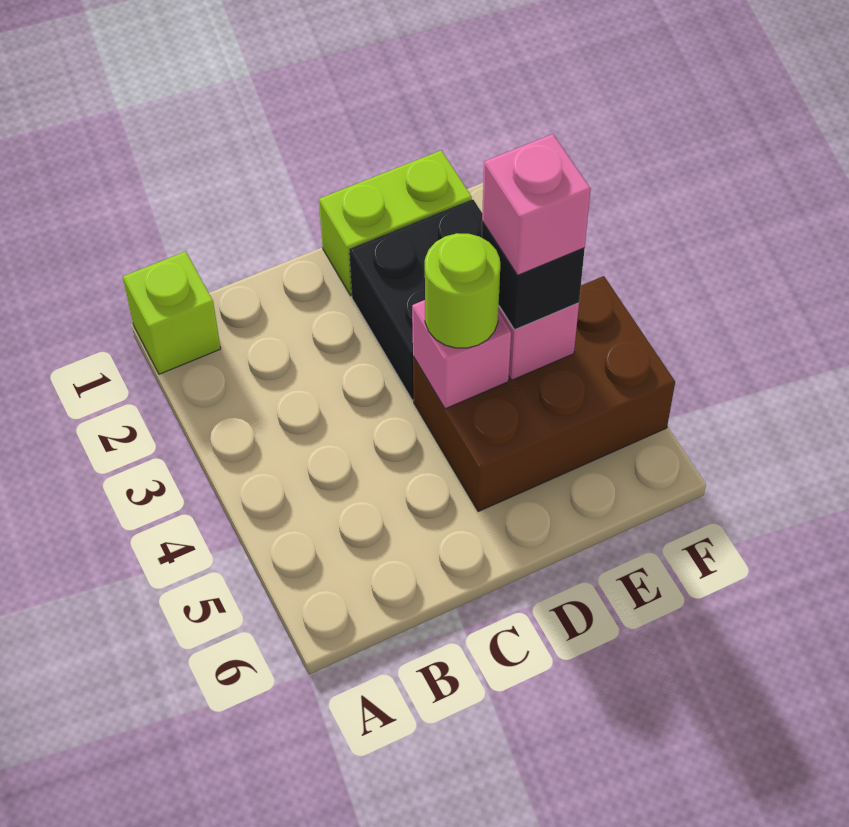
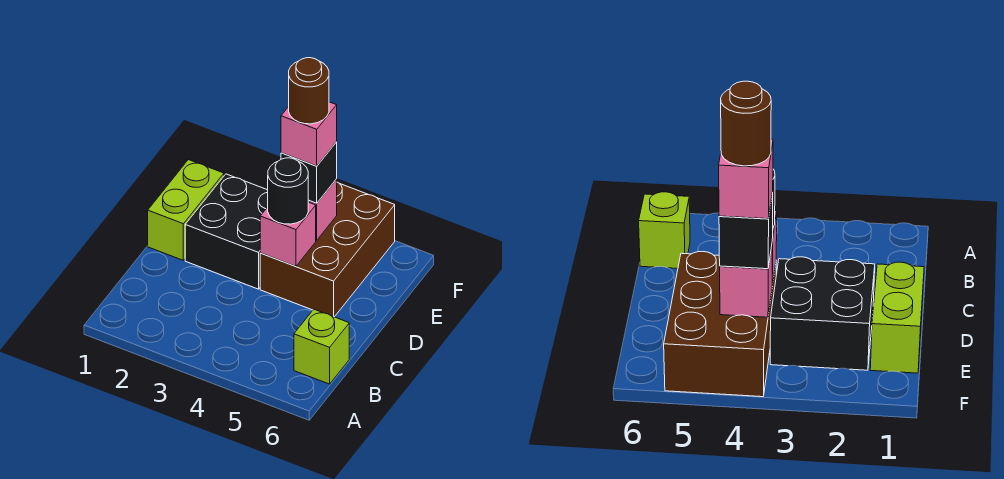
lime 1x1 brick [123,251,221,374] -> lime 1x1 brick moved to [294,309,349,384]
lime 1x1 round brick [425,233,500,348] -> black 1x1 round brick [268,158,309,224]
none -> brown 1x1 round brick [289,58,329,124]

